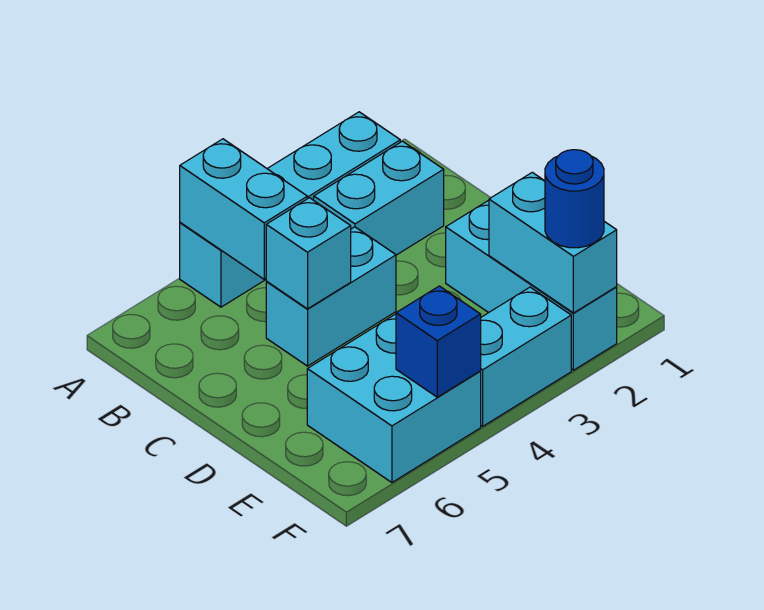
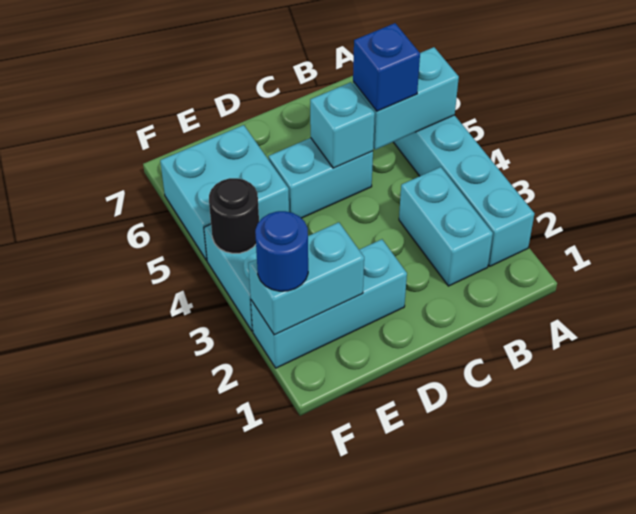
cyan 1x2 brick [266,227,396,366] -> cyan 1x2 brick turned to [268,138,373,218]
none -> black 1x1 round brick [209,178,259,253]
blue 1x1 brick [396,286,481,397] -> blue 1x1 brick moved to [353,23,420,111]

